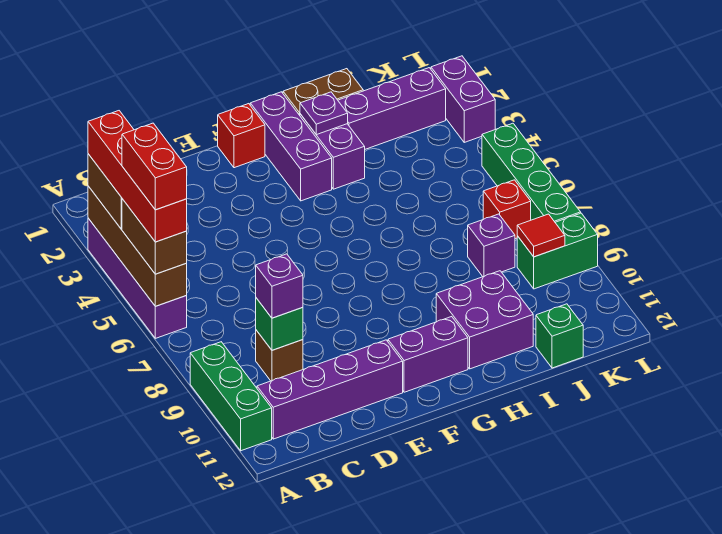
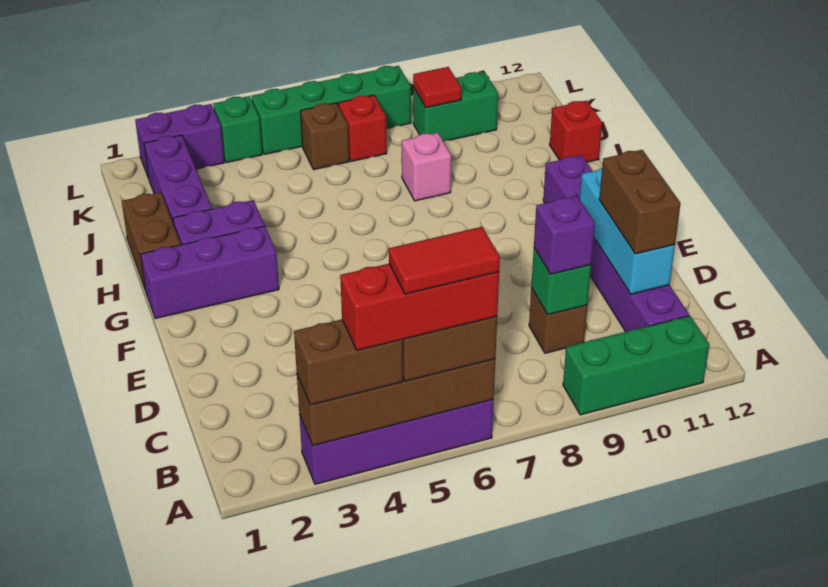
red 1x4 brick [88,111,187,242] -> red 1x3 brick [340,264,499,350]
red 1x2 brick [122,123,187,210] -> red 1x2 tile [389,227,500,294]
none -> cyan 1x3 brick [580,168,675,294]
none -> brown 1x2 brick [599,150,681,254]
red 1x1 brick [218,104,265,168] -> red 1x1 brick moved to [550,101,602,162]
purple 1x1 plate [300,92,348,135] -> none
purple 2x2 brick [436,271,533,369] -> none
none -> pink 1x1 brick [401,133,451,201]
purple 1x1 brick [468,214,515,277] -> none
green 1x1 brick [536,304,583,368] -> green 1x1 brick moved to [213,96,262,163]
none -> brown 1x1 brick [301,103,349,170]
green 1x2 brick [517,213,598,289] -> green 1x2 brick turned to [413,72,498,141]

